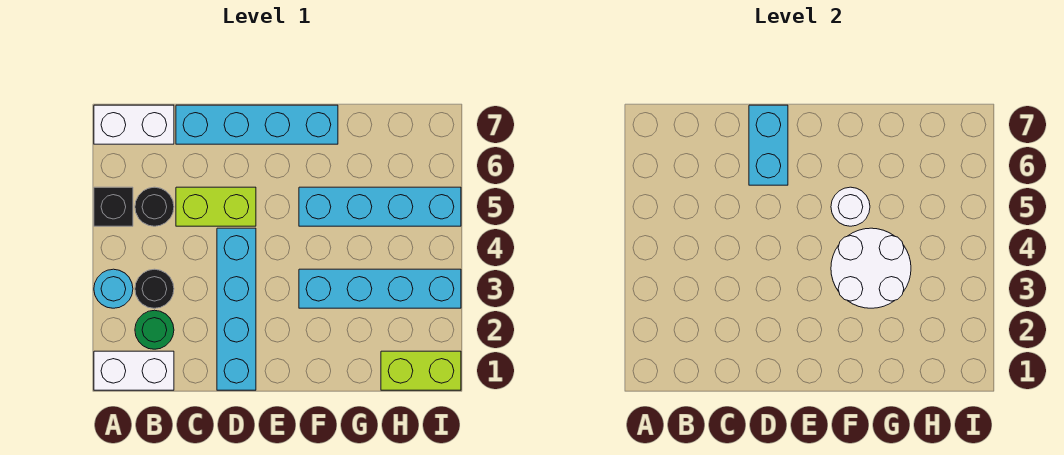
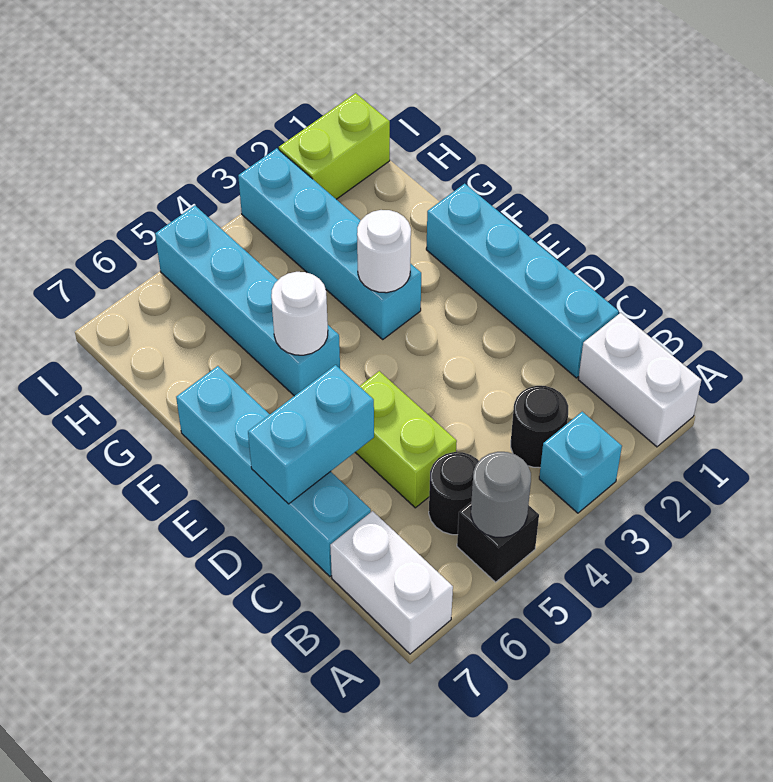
cyan 1x1 round brick [94,269,133,308] -> cyan 1x1 brick [539,412,622,513]
none -> grey 1x1 round brick [471,452,531,537]
green 1x1 round brick [135,310,174,349] -> none
cyan 1x4 brick [217,228,256,390] -> cyan 1x4 brick turned to [426,184,619,378]
white 2x2 round brick [831,228,911,308] -> white 1x1 round brick [357,210,411,293]
lime 1x2 brick [381,351,461,390] -> lime 1x2 brick turned to [279,93,390,199]

